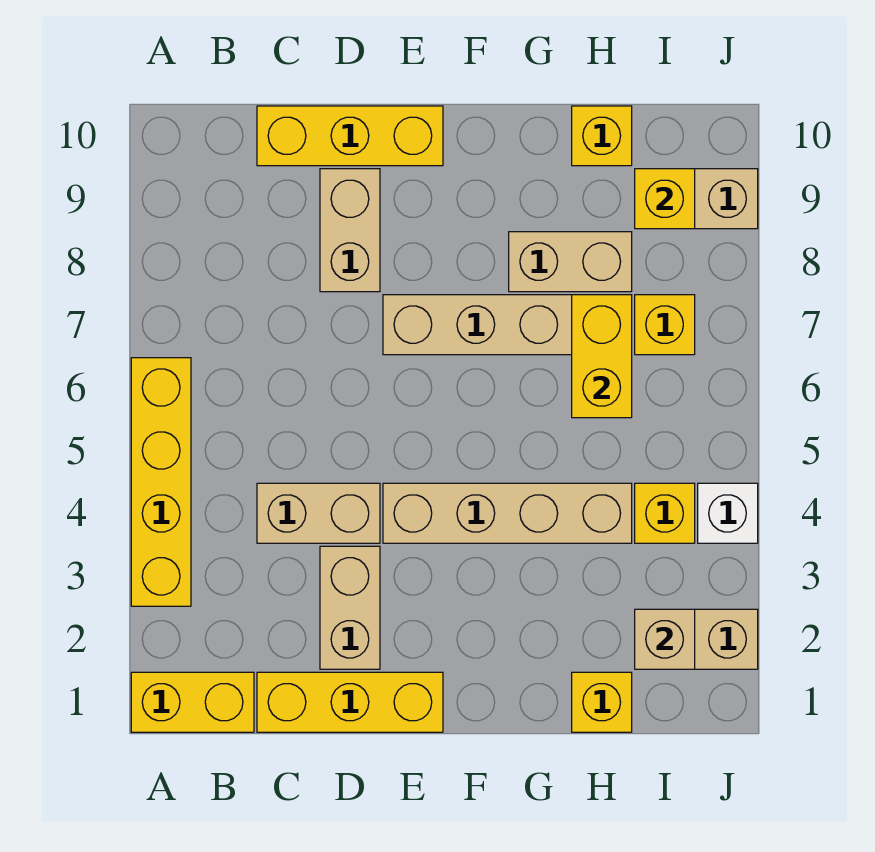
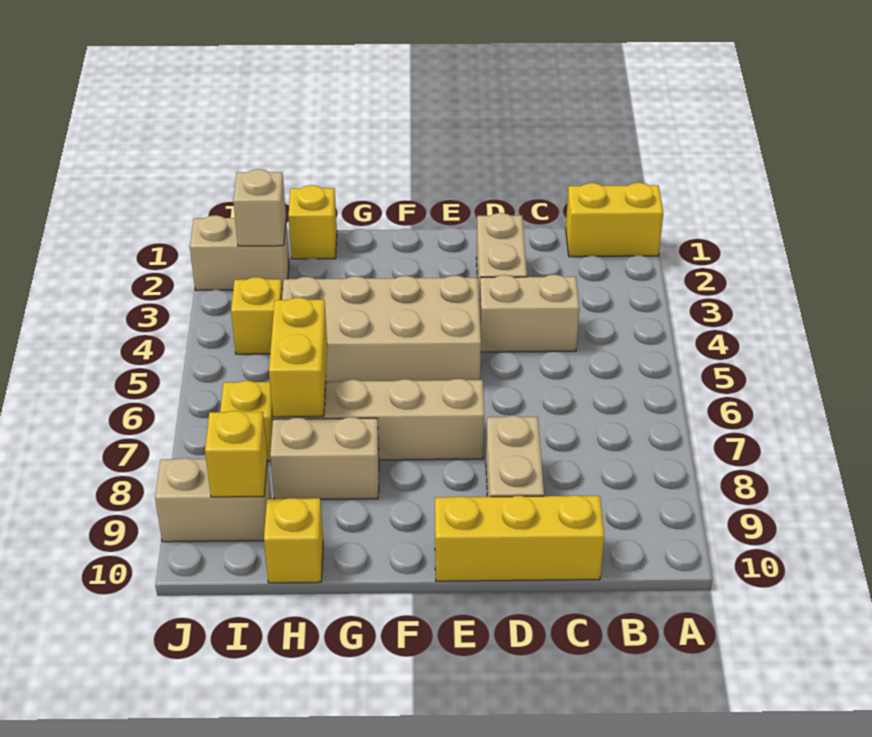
yellow 1x4 brick [131,358,191,606] -> none
yellow 1x3 brick [257,672,443,732] -> none
tan 1x4 brick [383,483,632,543] -> tan 2x4 brick [282,276,481,381]
white 1x1 brick [698,483,758,543] -> none

